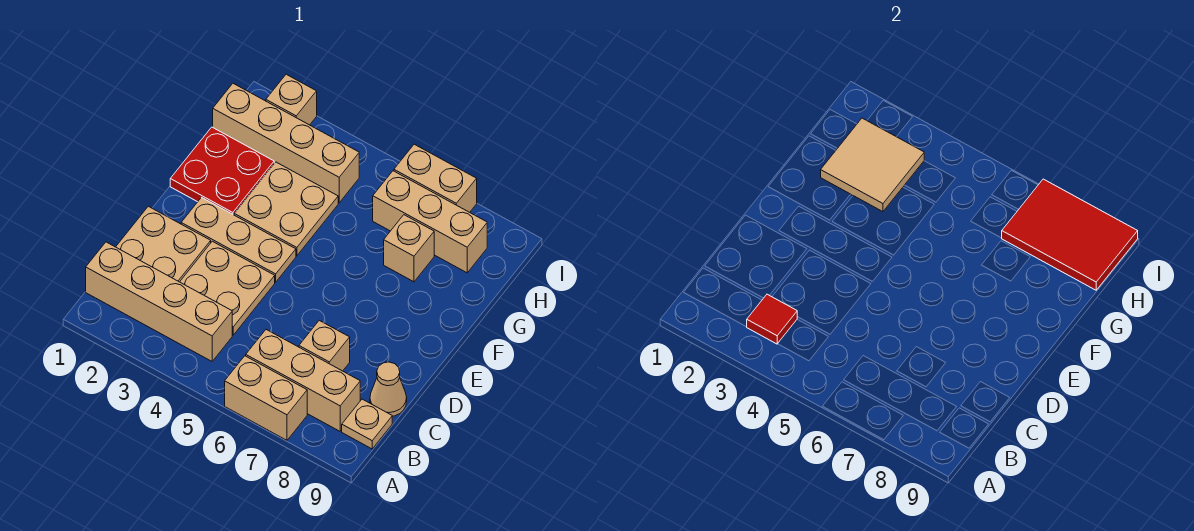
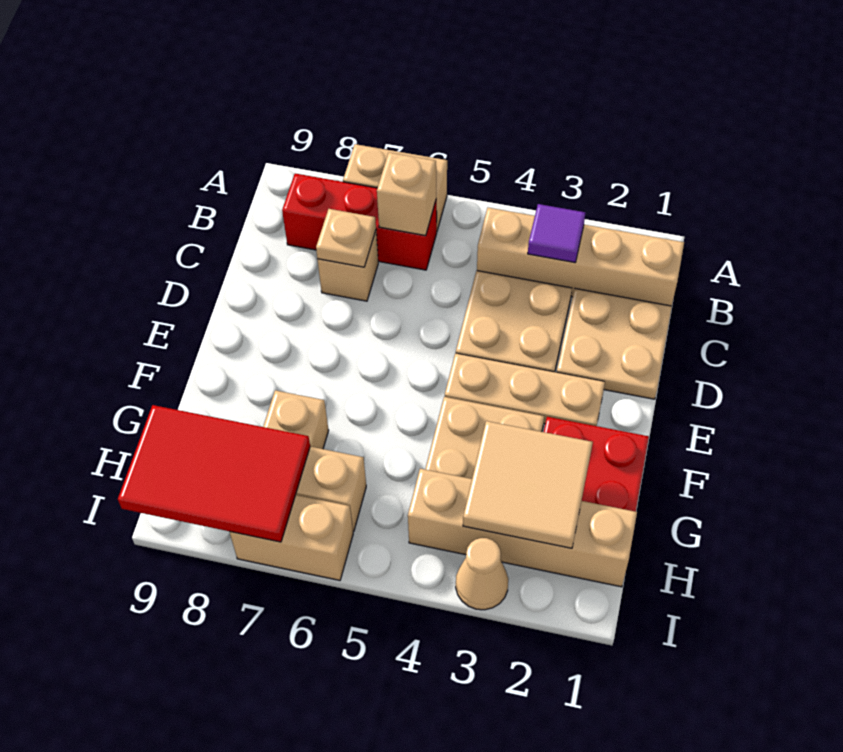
red 1x1 tile [747,294,797,344] -> purple 1x1 tile [528,204,585,263]
tan 1x3 brick [246,330,360,431] -> red 1x3 brick [282,174,437,270]
tan 1x1 plate [342,399,392,449] -> tan 1x1 plate moved to [316,209,376,267]
tan 1x1 cone [370,362,407,416] -> tan 1x1 cone moved to [456,538,508,610]
tan 1x1 brick [266,74,317,125] -> tan 1x1 brick moved to [377,153,436,236]

